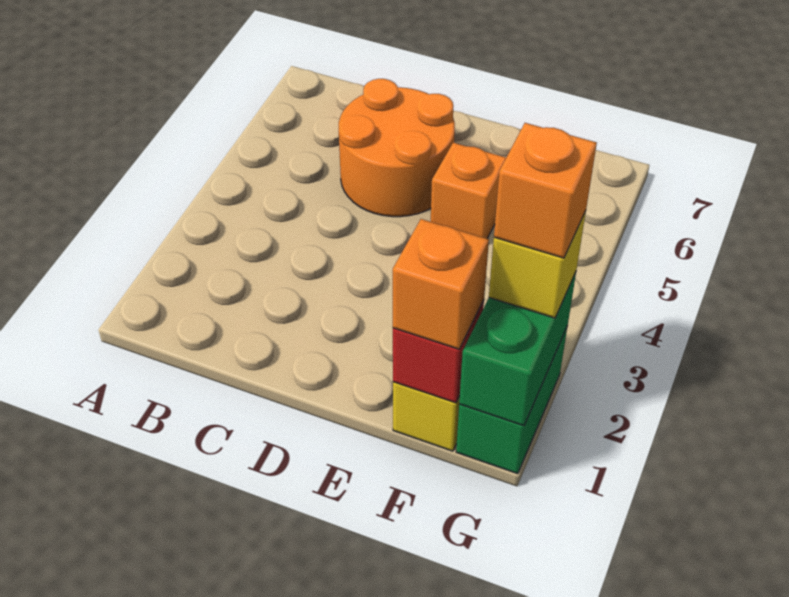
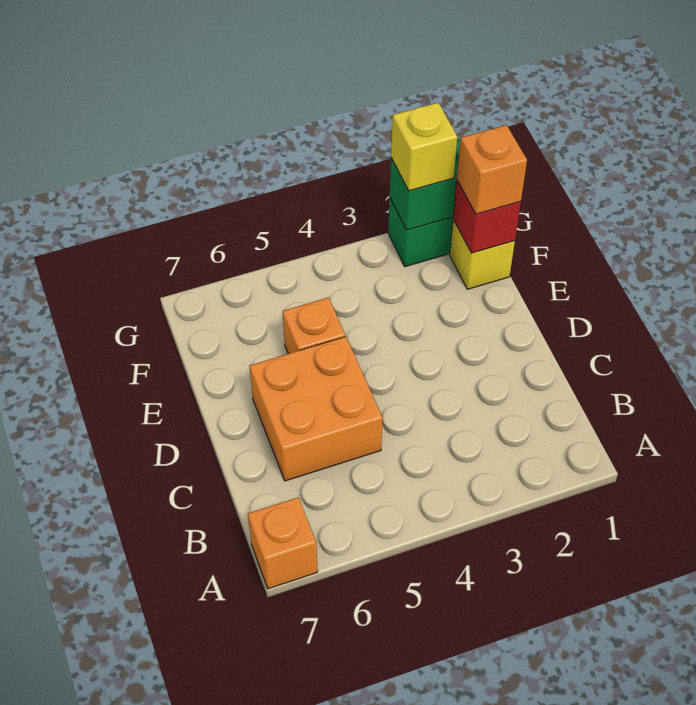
orange 2x2 round brick [339,79,455,217] -> orange 2x2 brick [250,337,383,481]
orange 1x1 brick [494,123,597,258] -> orange 1x1 brick moved to [248,497,318,589]

